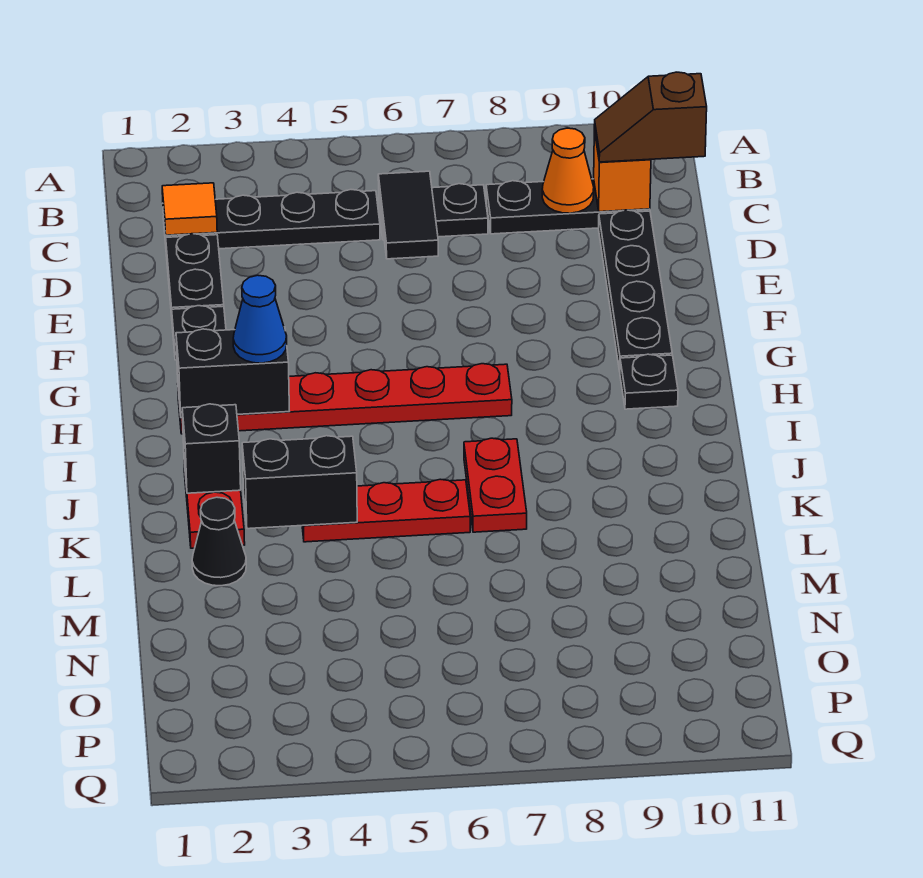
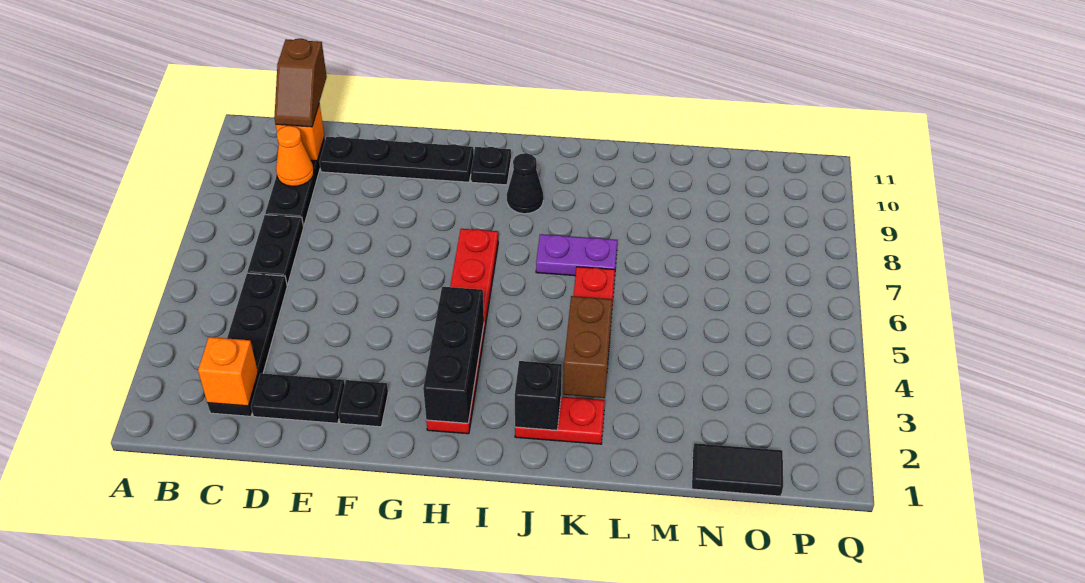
orange 1x1 tile [162,183,217,235] -> orange 1x1 brick [198,337,258,406]
black 1x2 tile [378,171,438,259] -> black 1x2 tile moved to [692,443,783,496]
black 1x2 brick [176,327,289,418] -> black 1x3 brick [423,287,484,423]
blue 1x1 cone [233,275,287,363] -> none
red 1x2 plate [464,438,527,532] -> purple 1x2 plate [536,234,618,276]
black 1x2 brick [242,436,357,529] -> brown 1x2 brick [563,296,612,398]
black 1x1 cone [192,497,246,586] -> black 1x1 cone moved to [507,153,543,214]

